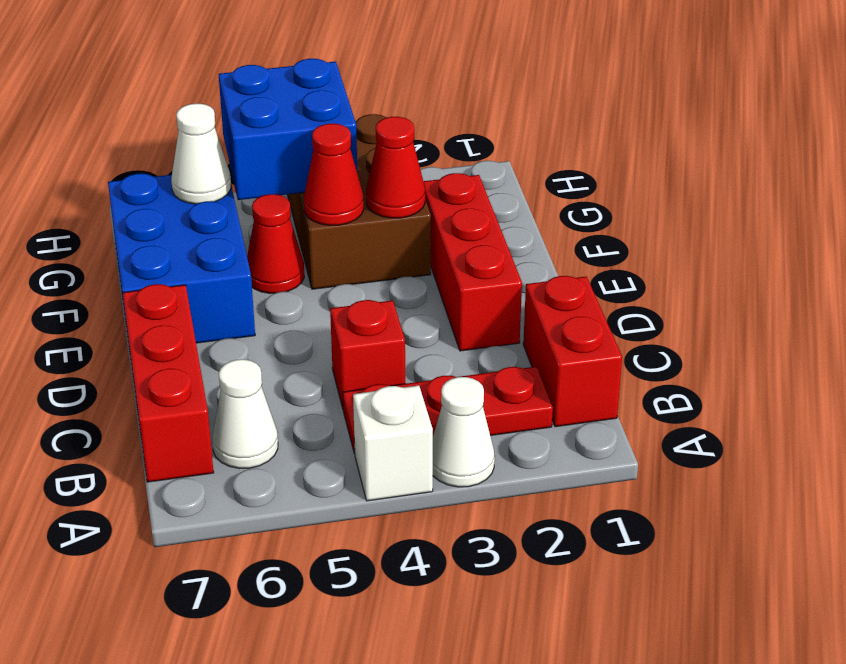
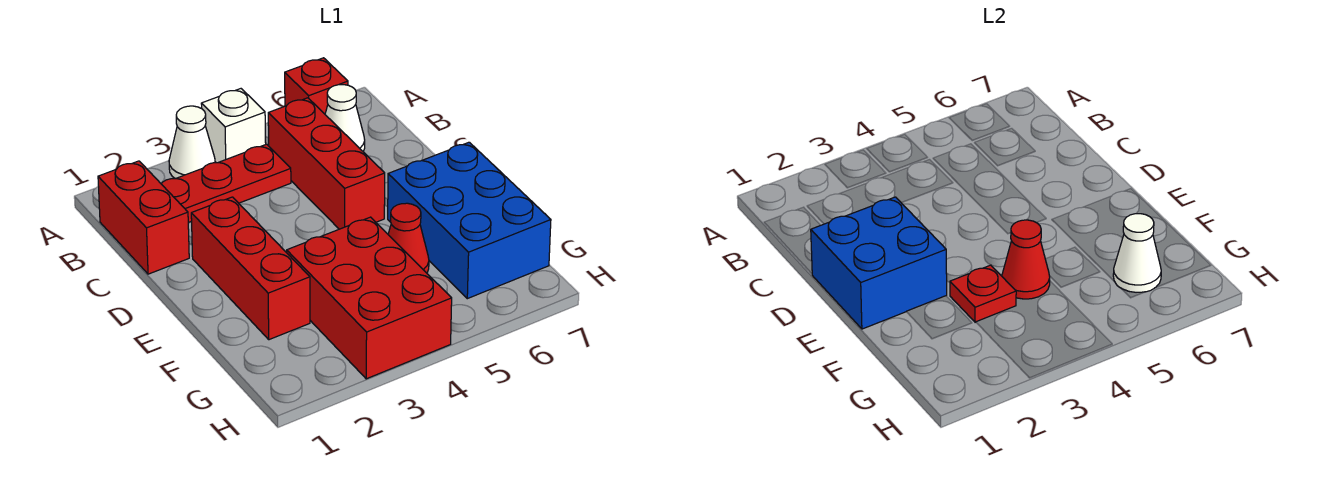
red 1x3 brick [123,284,214,482] -> red 1x3 brick moved to [268,98,385,229]
red 1x1 brick [330,300,405,408] -> red 1x1 brick moved to [285,58,348,114]
brown 2x3 brick [287,114,431,289] -> red 2x3 brick [287,217,452,379]
red 1x1 cone [366,117,425,218] -> red 1x1 plate [950,265,1016,322]
blue 2x2 brick [219,59,357,200] -> blue 2x2 brick moved to [811,197,947,329]

